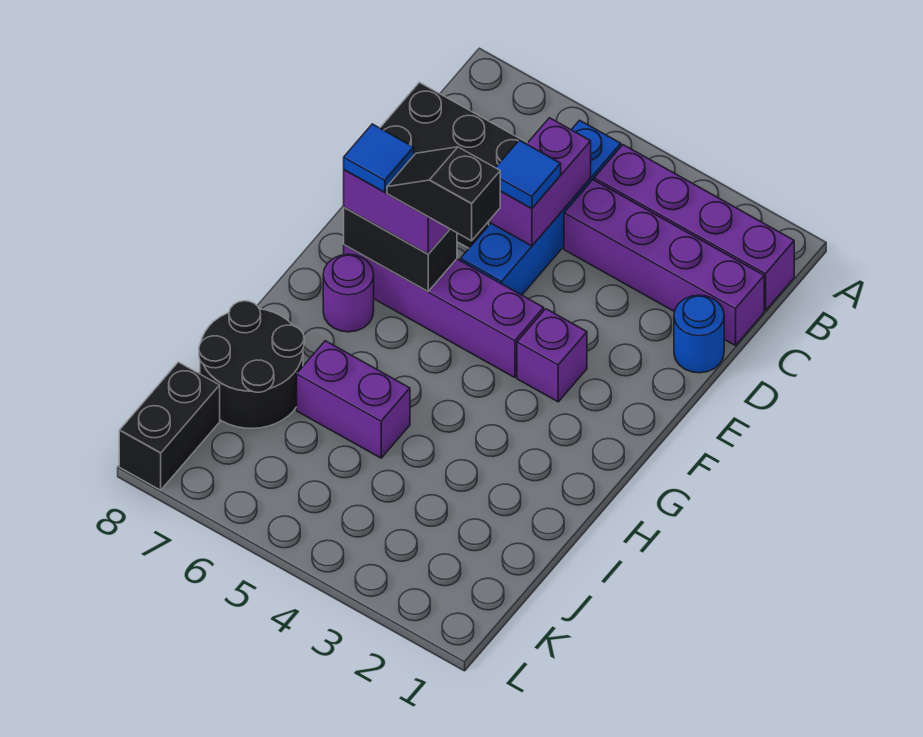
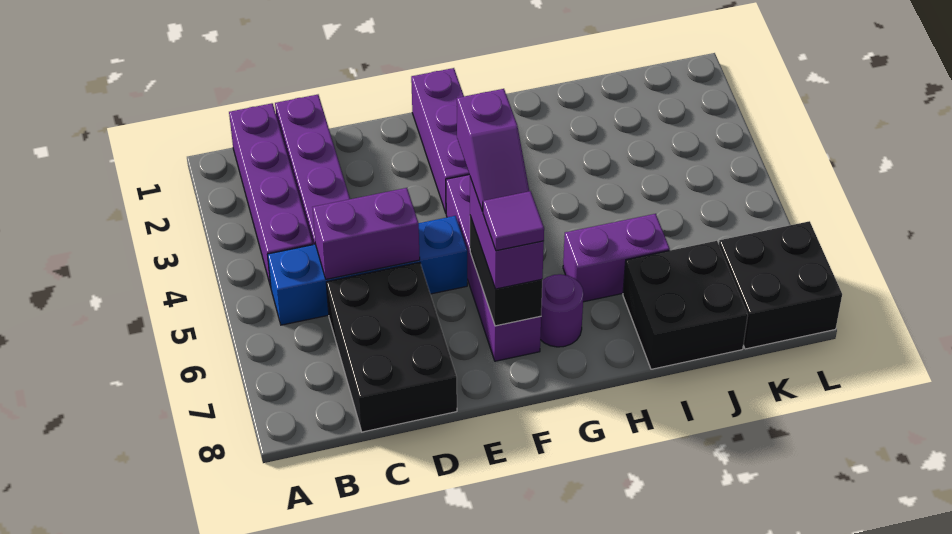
blue 1x1 round brick [674,295,724,373] -> none
blue 1x1 tile [496,140,561,209] -> none
purple 1x1 brick [517,309,587,402] -> purple 1x3 brick [411,68,470,213]
black 1x2 slope [387,147,500,241] -> purple 1x2 slope [457,89,529,212]
blue 1x1 tile [344,124,414,192] -> purple 1x1 tile [483,191,544,251]
purple 1x2 brick [297,341,410,458] -> purple 1x2 brick turned to [563,214,670,302]
black 2x2 round brick [199,301,304,429] -> black 2x2 brick [623,241,748,369]
black 1x2 brick [119,362,220,490] -> black 2x2 brick [719,221,842,349]

